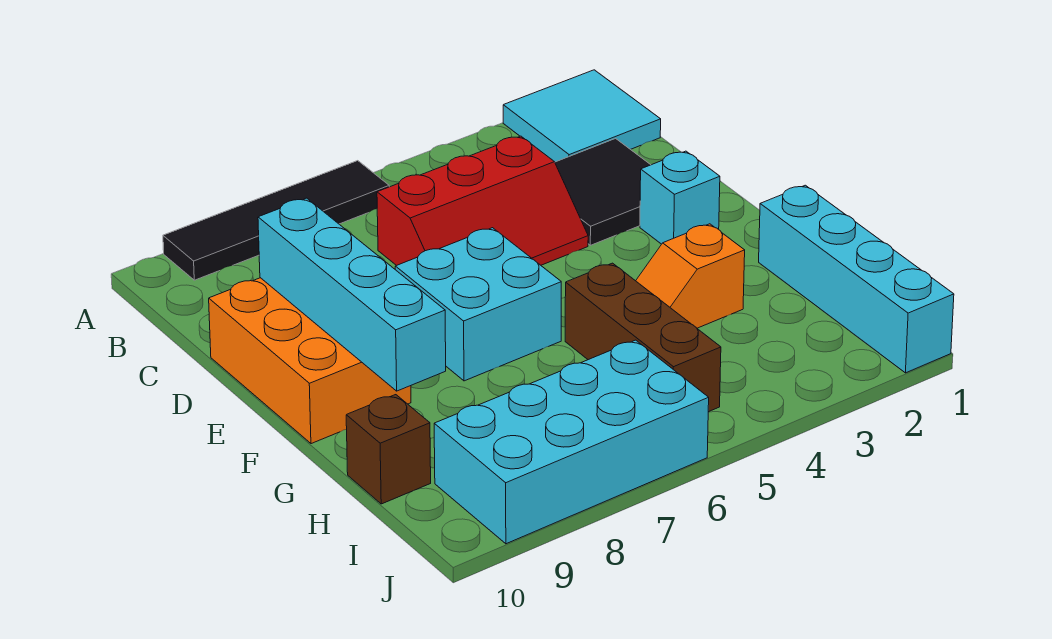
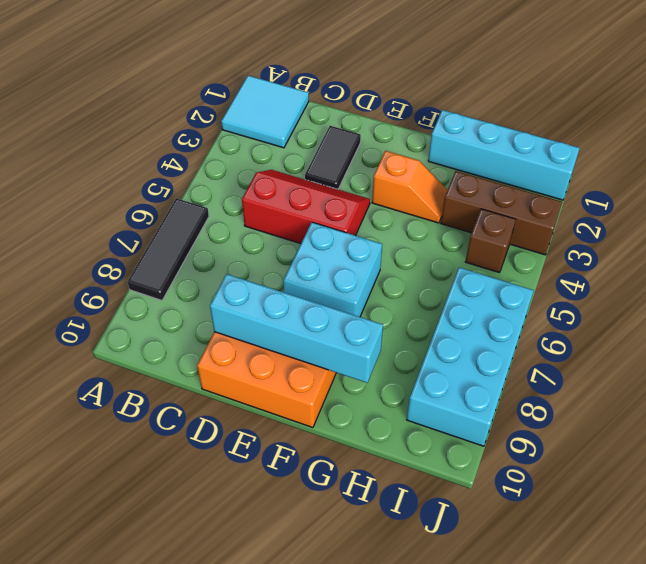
black 1x4 tile [163,161,389,280] -> black 1x3 tile [128,198,209,300]
black 2x2 tile [555,139,650,245] -> black 1x2 tile [305,126,361,189]
red 2x3 slope [377,136,588,266] -> red 2x3 slope turned to [242,170,370,244]
cyan 1x1 brick [640,151,720,244] -> none
orange 1x2 slope [636,224,745,328] -> orange 1x2 slope turned to [372,151,447,223]
brown 1x3 brick [565,263,721,412] -> brown 1x3 brick moved to [441,171,562,255]
brown 1x1 brick [346,395,431,504] -> brown 1x1 brick moved to [465,209,516,273]

